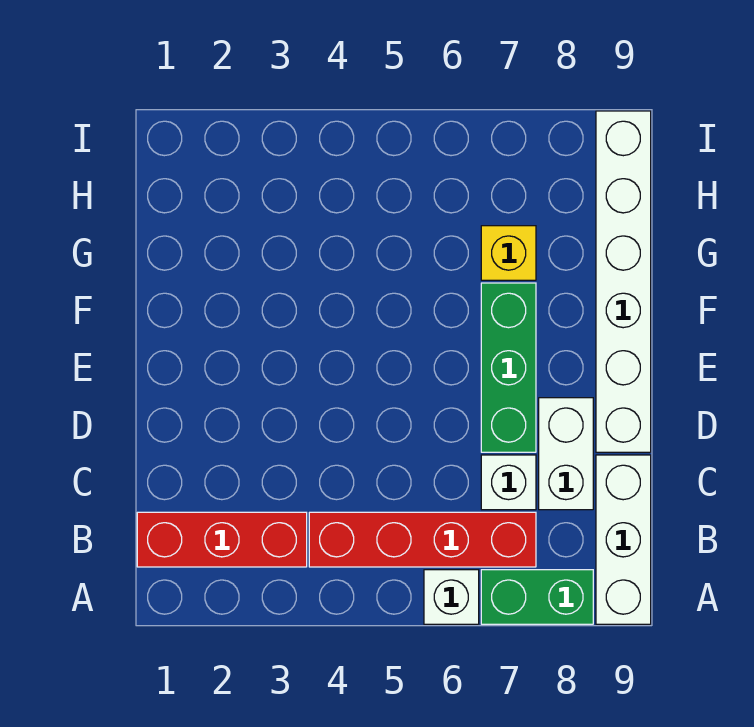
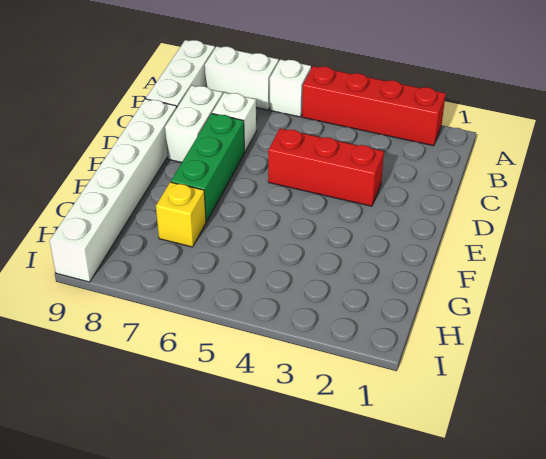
green 1x2 brick [481,570,593,624] -> white 1x2 brick [205,46,279,110]
red 1x3 brick [137,512,307,567] -> red 1x3 brick moved to [268,128,384,206]
red 1x4 brick [309,512,536,567] -> red 1x4 brick moved to [302,66,446,146]

